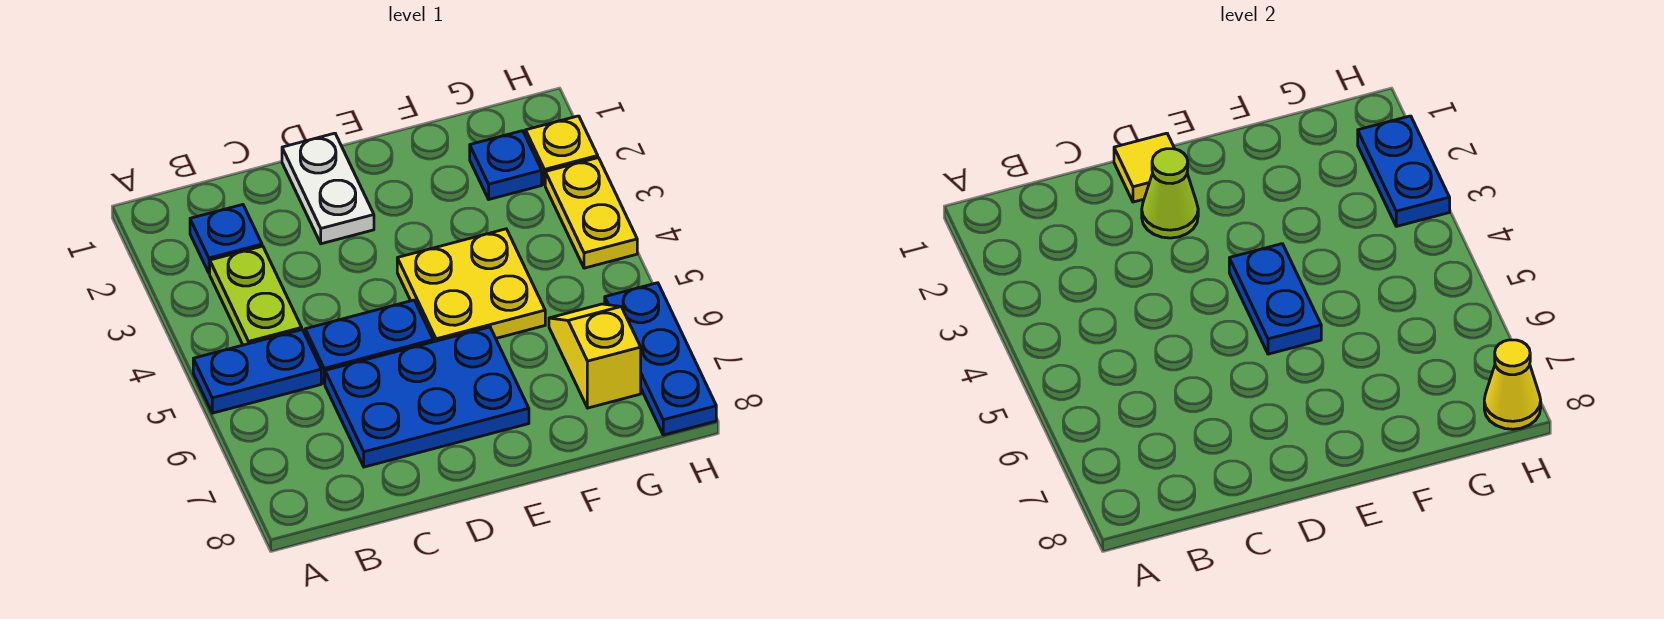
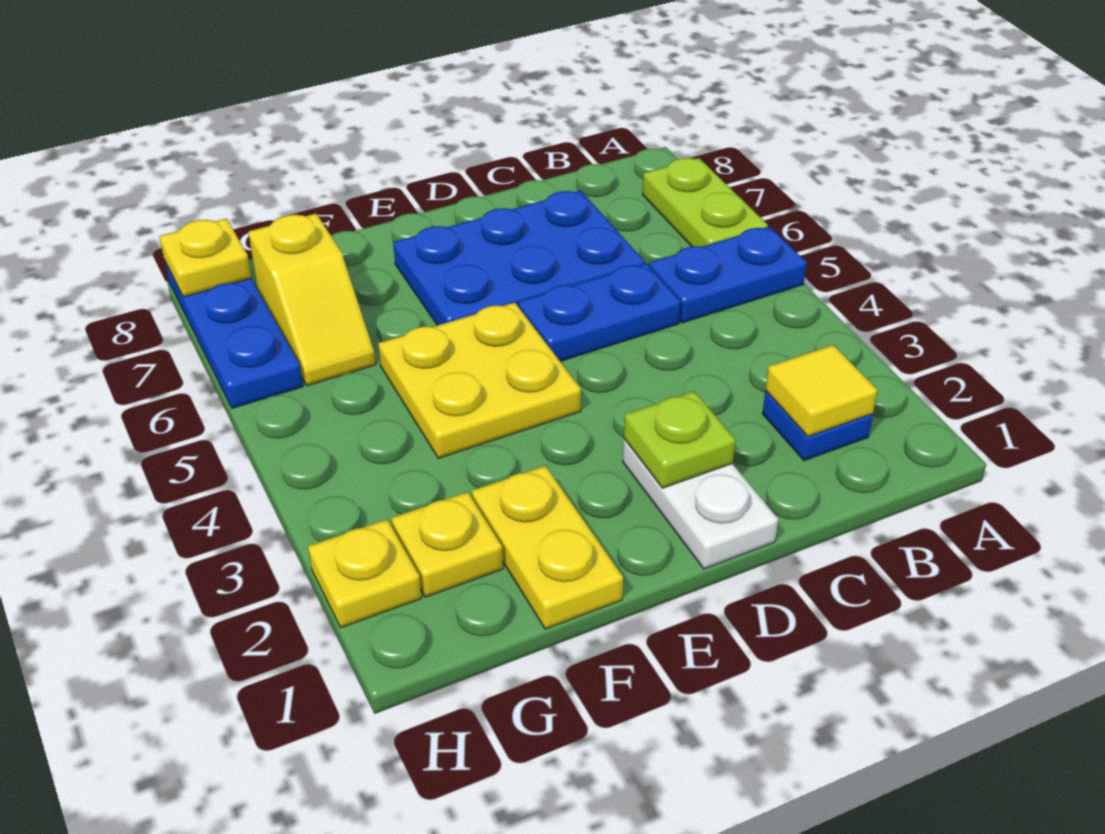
lime 1x2 plate [210,246,302,345] -> lime 1x2 plate moved to [643,158,768,247]
yellow 1x1 tile [1114,133,1175,202] -> yellow 1x1 tile moved to [765,345,878,436]
lime 1x1 cone [1142,149,1198,238] -> lime 1x1 plate [624,391,735,488]
blue 1x2 plate [1229,244,1321,354] -> none
blue 1x1 plate [470,131,542,199] -> yellow 1x1 plate [391,492,503,597]
blue 1x2 plate [1358,116,1450,226] -> none
yellow 1x2 plate [545,158,637,268] -> yellow 1x2 plate moved to [472,466,623,629]
yellow 1x1 cone [1484,340,1541,429] -> yellow 1x1 plate [159,219,251,297]

